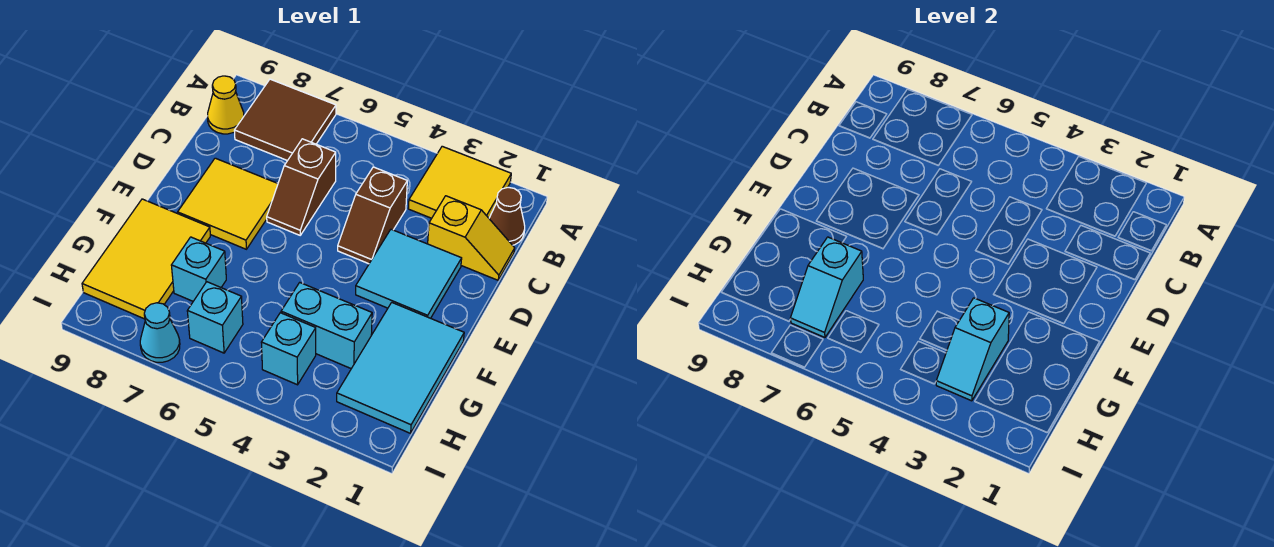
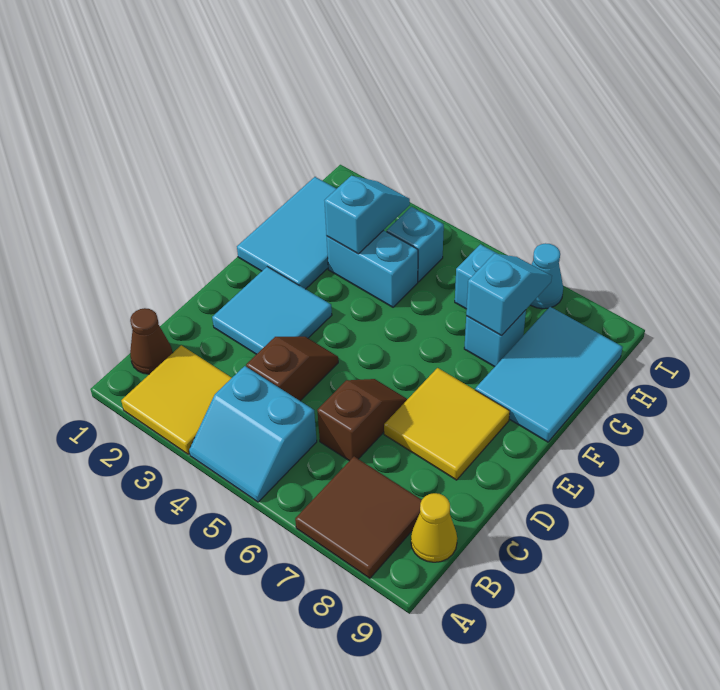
none -> cyan 2x2 slope [189,366,317,502]
yellow 1x2 slope [428,196,515,280] -> none
yellow 2x3 tile [82,199,210,319] -> cyan 2x3 tile [475,307,623,442]

